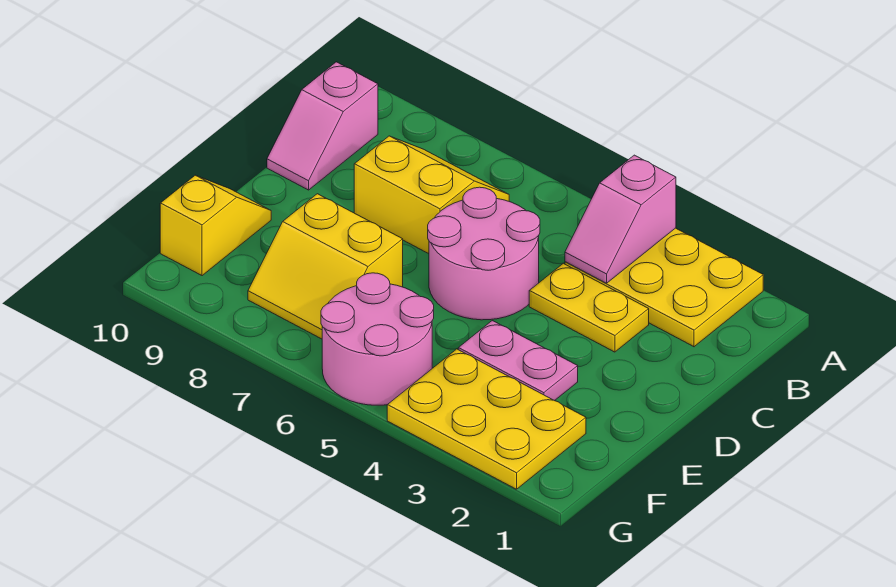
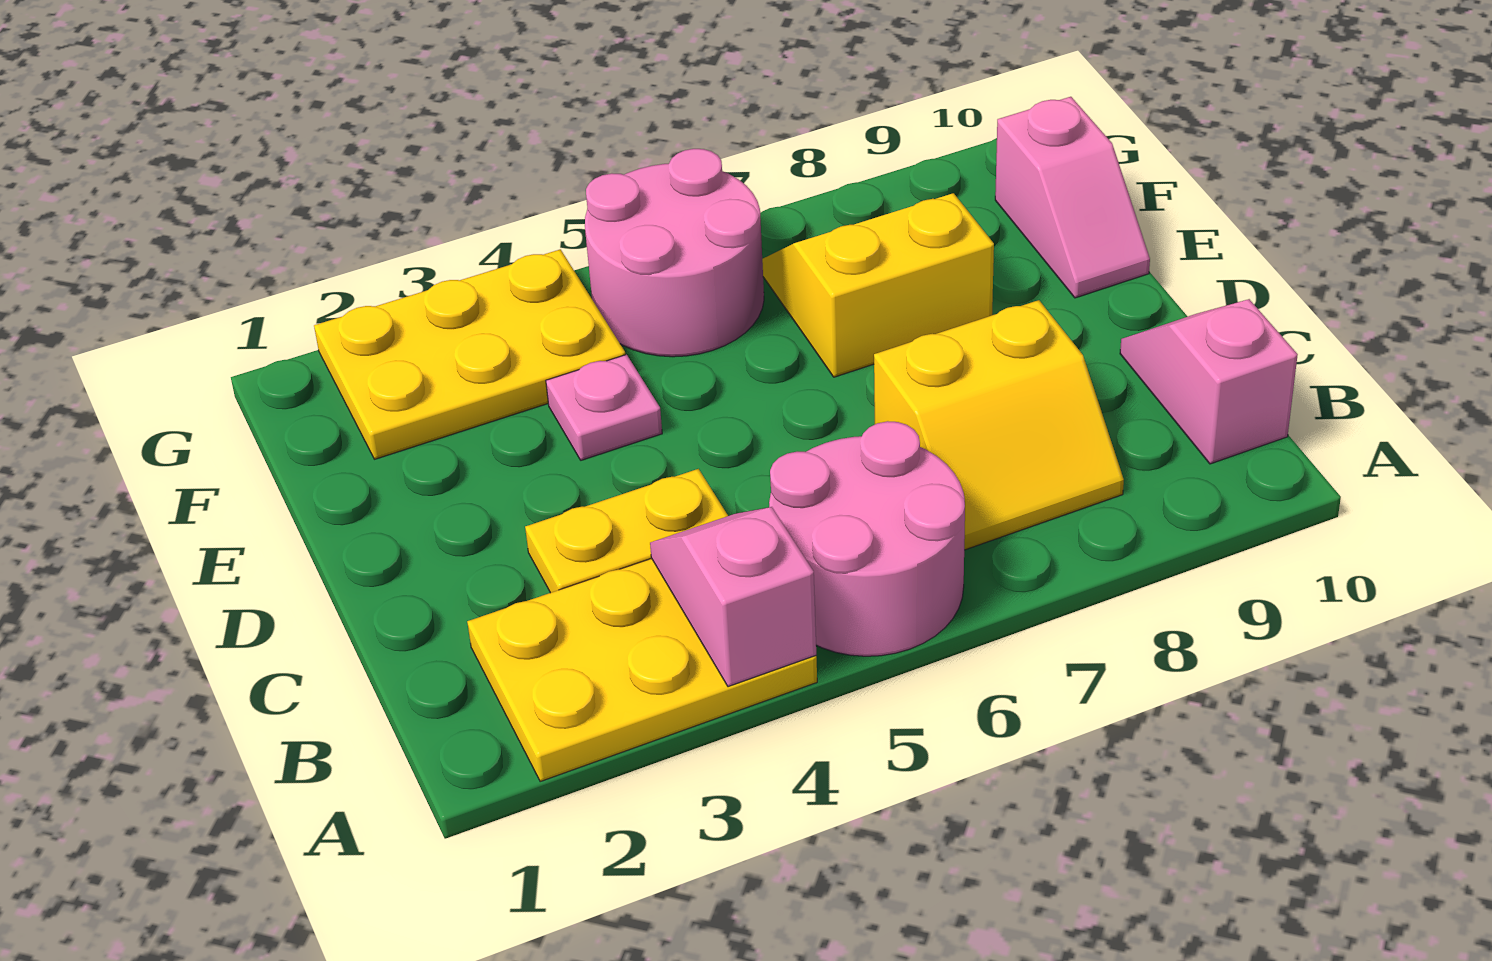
pink 2x2 round brick [428,187,540,320] -> pink 2x2 round brick moved to [769,421,965,656]
pink 1x2 plate [458,321,578,401] -> pink 1x1 plate [546,355,662,460]
yellow 1x2 slope [160,175,271,276] -> pink 1x2 slope [995,97,1150,298]

